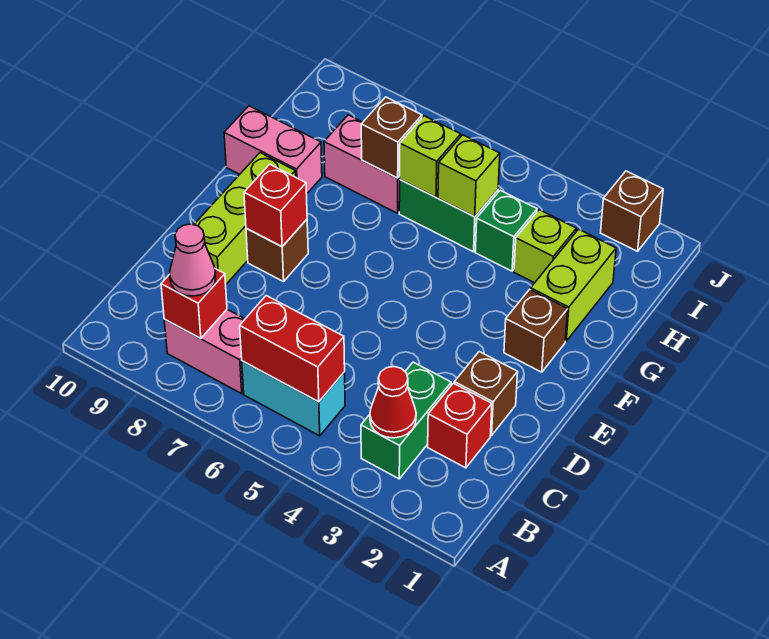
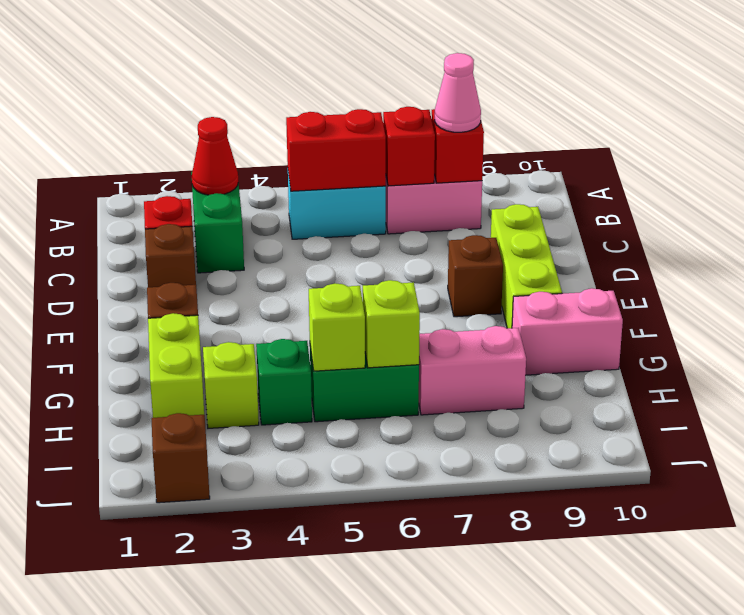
red 1x1 brick [244,164,307,247] -> red 1x1 brick moved to [383,107,435,186]
brown 1x1 brick [361,97,422,178] -> none

